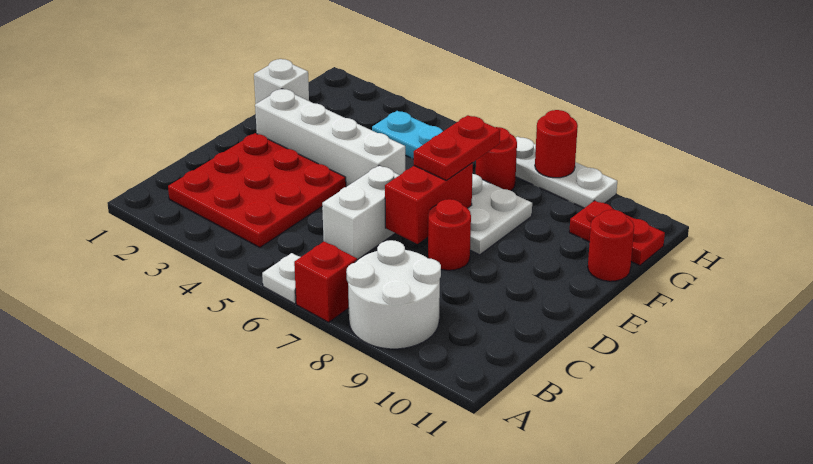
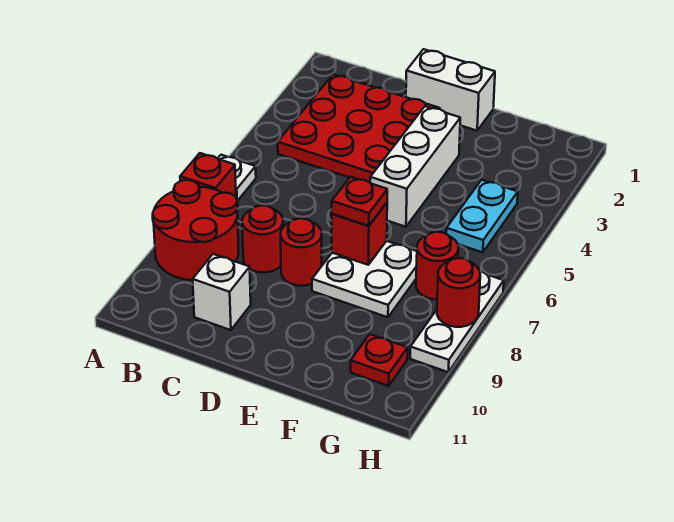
white 2x2 round brick [346,240,441,349] -> red 2x2 round brick [153,180,239,280]
white 1x2 brick [322,165,399,260] -> white 1x2 brick moved to [406,49,495,131]
red 1x2 brick [385,163,473,244] -> red 1x1 brick [332,203,387,265]
white 1x4 brick [255,89,405,187] -> white 1x3 brick [370,106,460,227]
red 1x2 plate [414,115,500,181] -> red 1x1 plate [332,177,387,226]
white 1x1 brick [254,59,309,104] -> white 1x1 brick moved to [193,254,251,330]
red 1x1 round brick [588,210,634,281] -> red 1x1 round brick moved to [242,205,283,272]
red 1x2 plate [569,201,665,266] -> red 1x1 plate [351,334,408,386]

